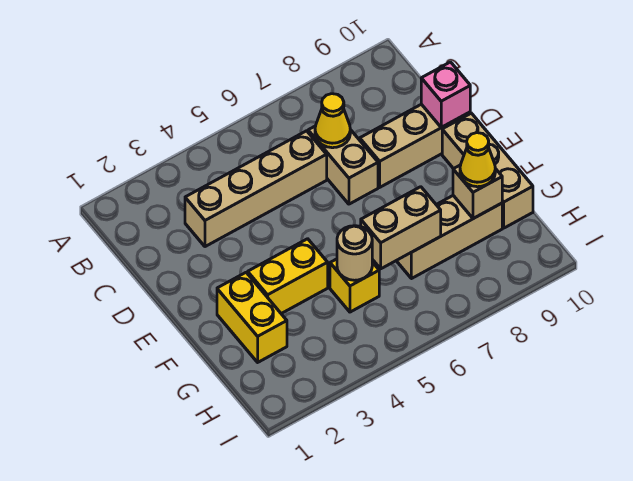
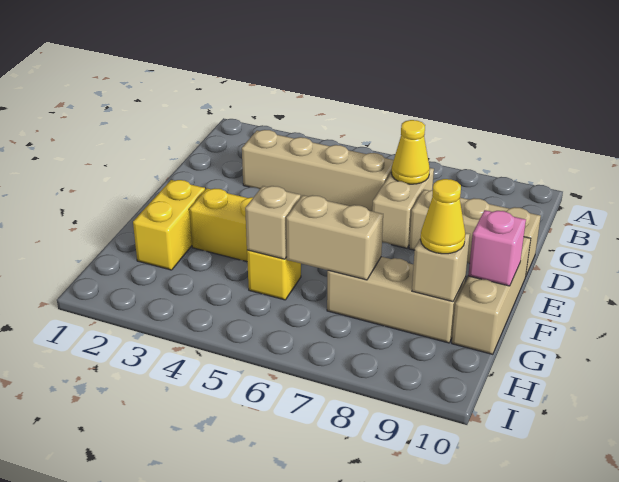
pink 1x1 brick [421,62,470,127] -> pink 1x1 brick moved to [468,210,526,286]
tan 1x1 round brick [337,226,372,280] -> tan 1x1 brick [245,186,301,259]

